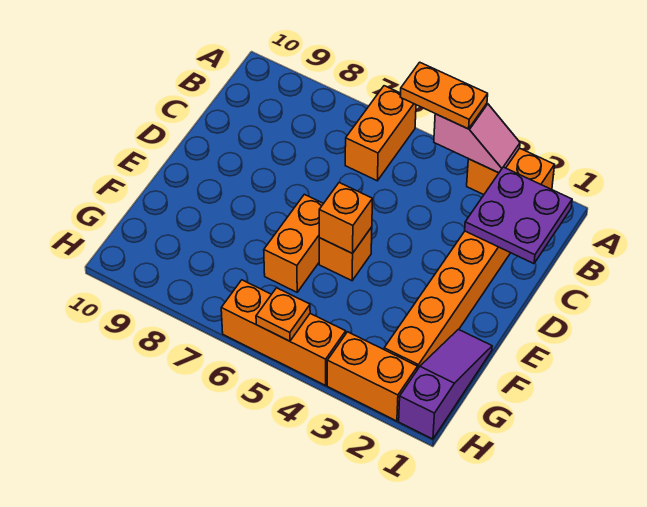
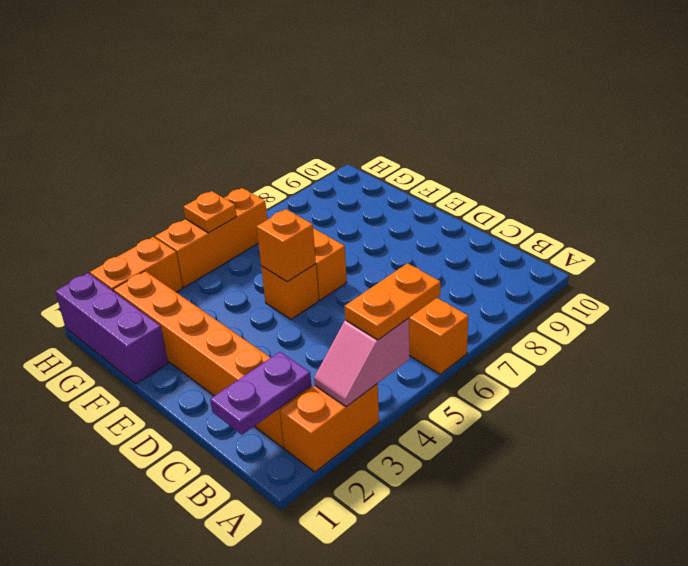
purple 2x2 plate [465,167,572,264] -> purple 1x2 plate [210,352,311,435]
purple 1x3 slope [399,329,492,439] -> purple 1x3 brick [55,273,168,384]

